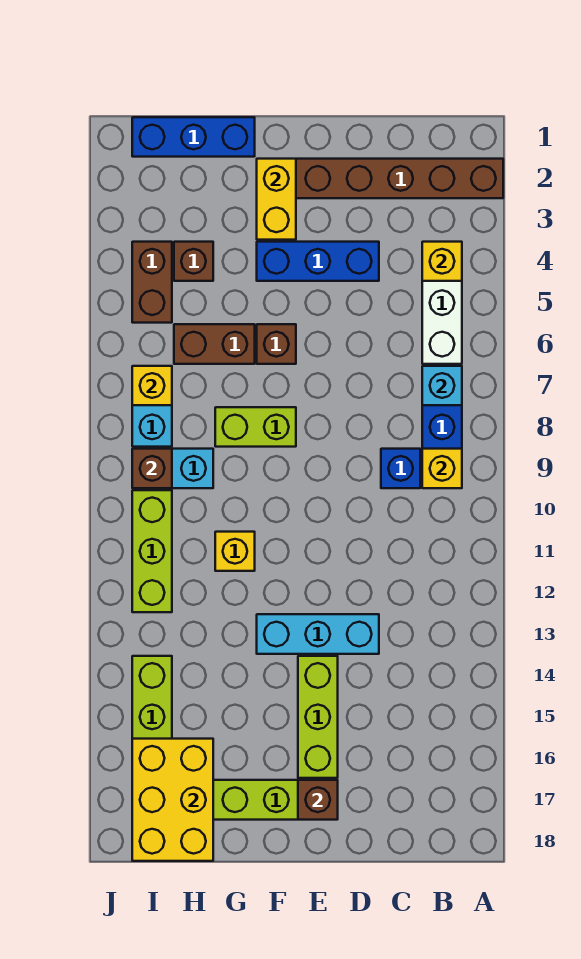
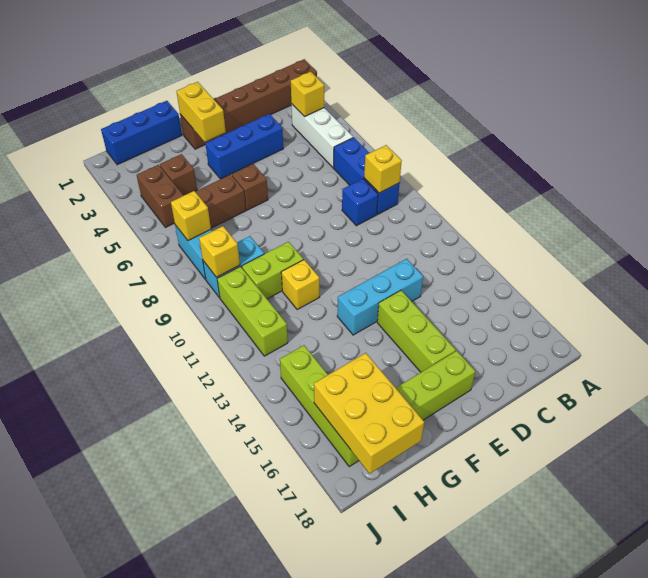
cyan 1x1 brick [422,366,462,405] -> none
brown 1x1 brick [298,780,338,820] -> none
lime 1x2 brick [215,407,296,447] -> lime 1x2 brick moved to [242,242,303,299]
brown 1x1 brick [132,449,172,488] -> yellow 1x1 brick [199,226,240,277]

